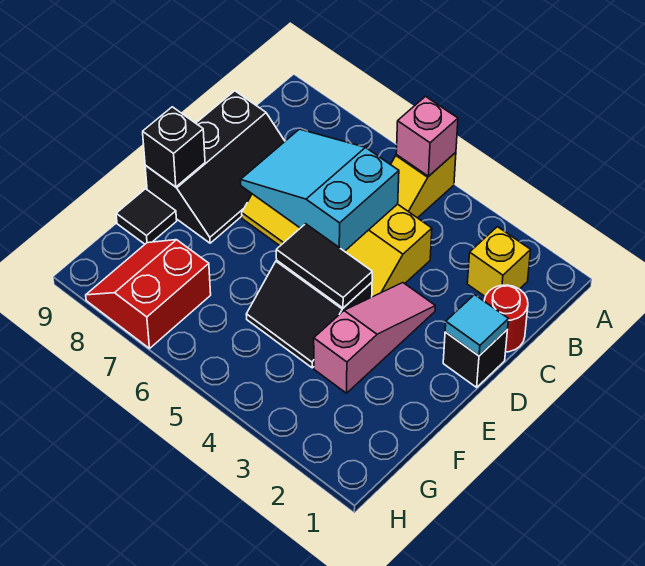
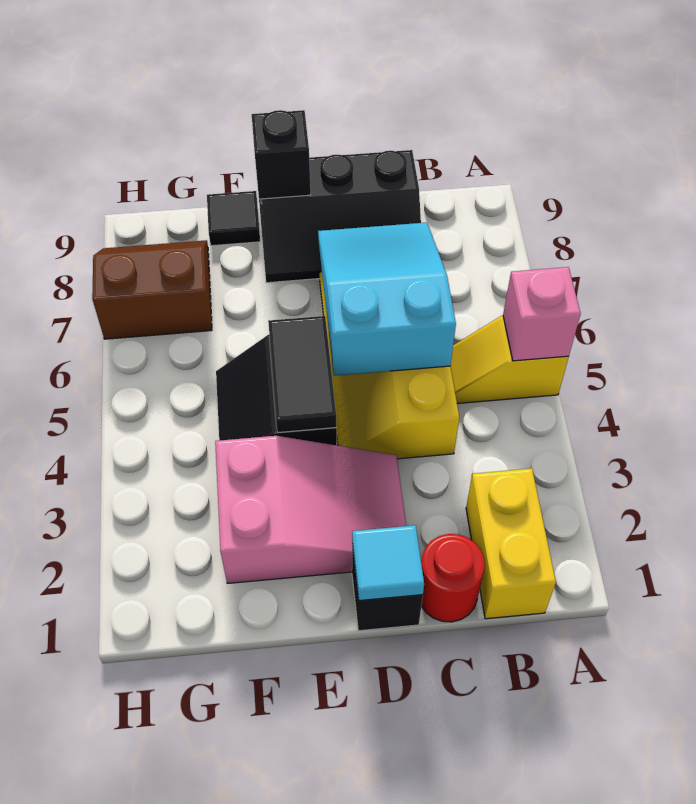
yellow 1x1 brick [467,227,531,296] -> yellow 1x2 brick [466,468,556,619]
pink 1x3 slope [314,283,435,393] -> pink 2x3 slope [215,436,406,583]
red 2x2 slope [86,240,211,348] -> brown 2x2 slope [92,240,212,339]

